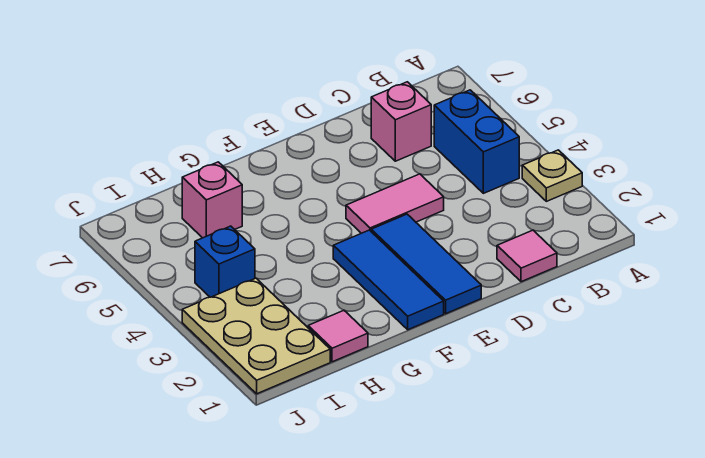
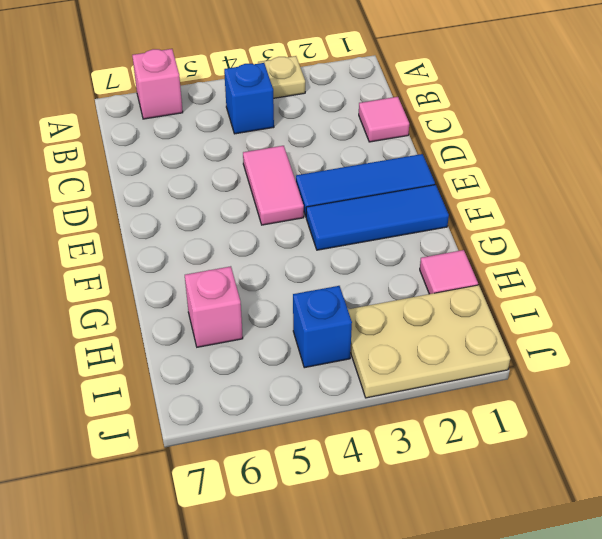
blue 1x2 brick [434,90,519,193] -> blue 1x1 brick [224,63,274,134]
pink 1x1 brick [371,82,431,161] -> pink 1x1 brick moved to [132,49,183,119]

